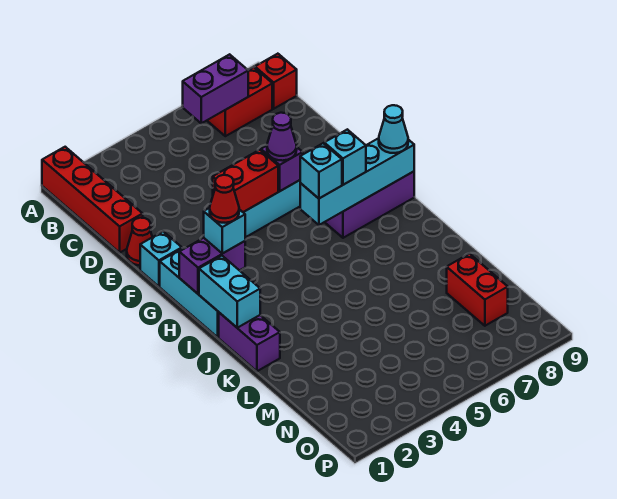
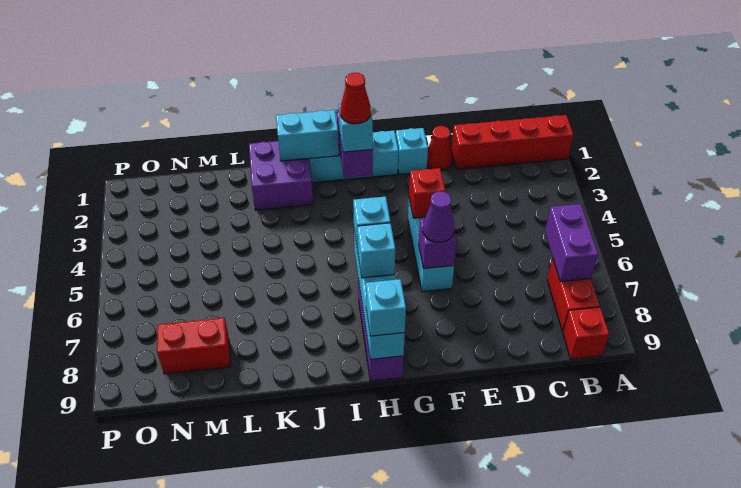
red 1x2 brick [213,150,278,212] -> red 1x1 brick [409,168,445,218]
cyan 1x1 cone [379,105,408,153] -> cyan 1x1 brick [366,279,406,336]
purple 1x2 brick [219,313,280,371] -> purple 2x2 brick [249,141,313,210]

